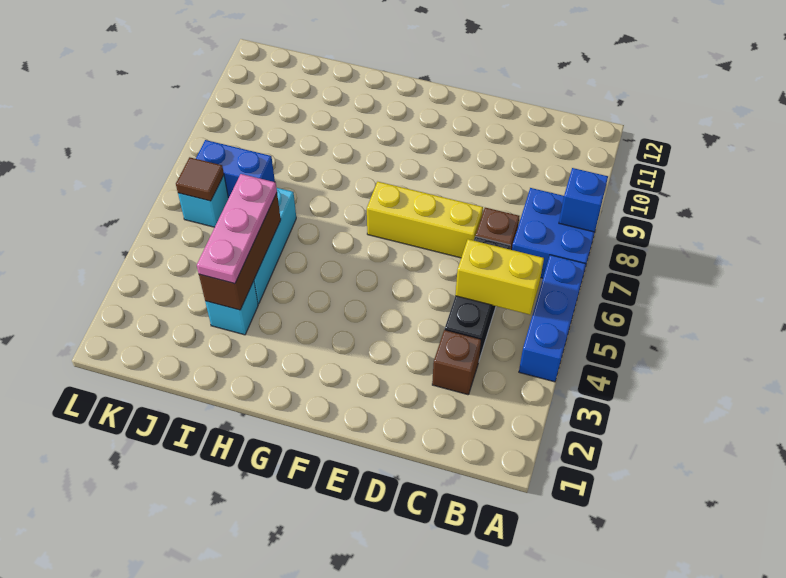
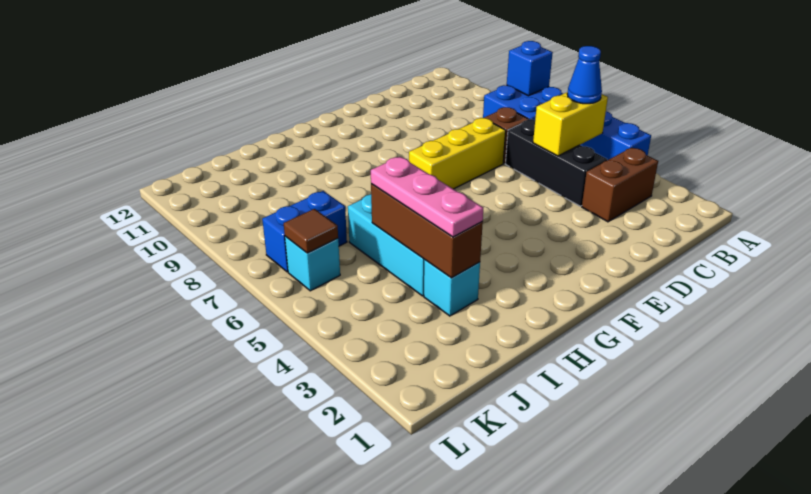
none -> blue 1x1 cone [567,46,602,104]
brown 1x1 brick [432,330,481,395] -> brown 1x2 brick [582,148,658,222]

